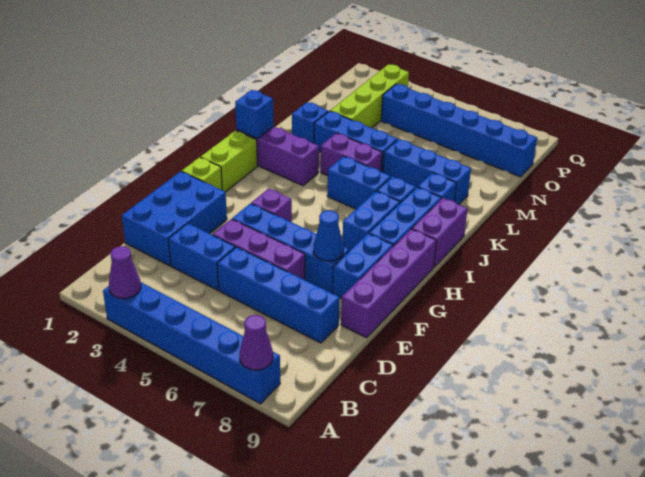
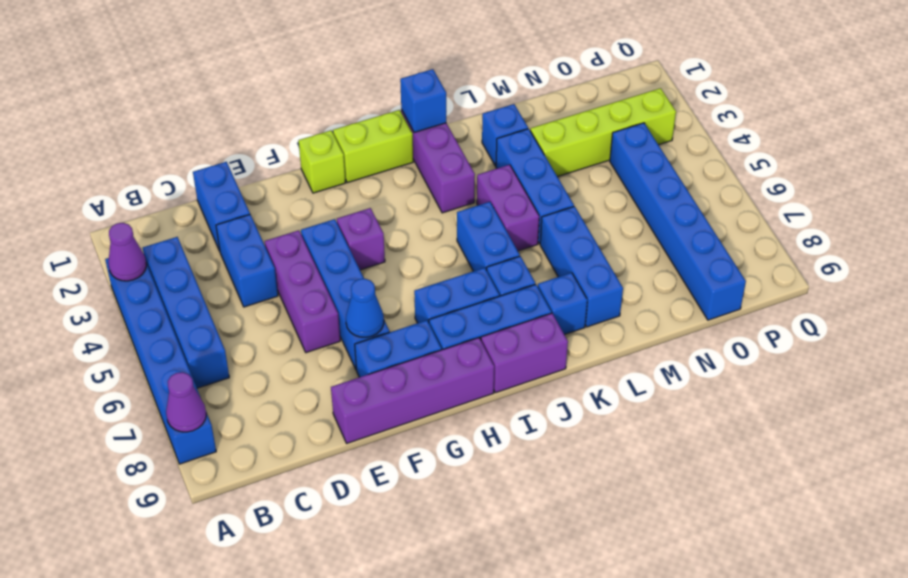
blue 2x3 brick [122,171,227,266] -> blue 1x2 brick [193,162,250,251]
blue 1x4 brick [217,247,340,343] -> blue 1x4 brick moved to [143,237,229,388]

